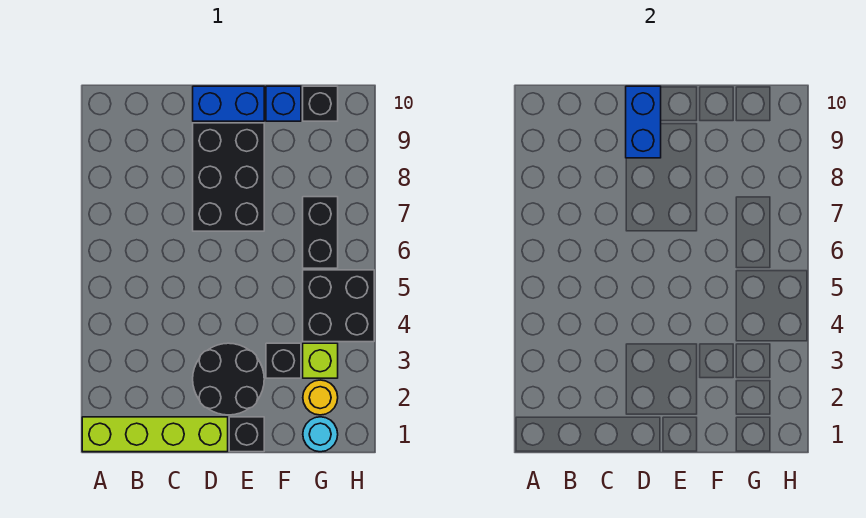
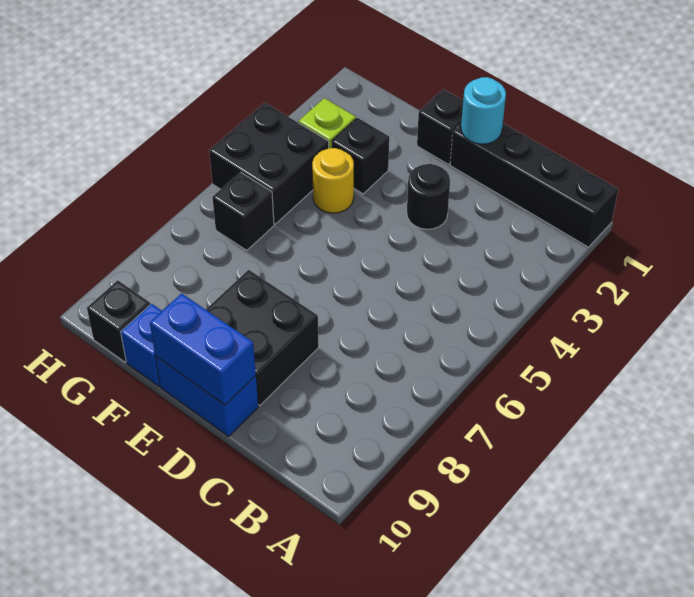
lime 1x4 brick [82,417,228,452] -> black 1x4 brick [450,123,618,247]
black 2x2 round brick [193,343,264,415] -> black 1x1 round brick [407,164,450,229]
black 2x3 brick [193,123,264,231] -> black 2x2 brick [206,270,319,405]
blue 1x2 brick [626,86,661,158] -> blue 1x2 brick turned to [150,293,256,405]
cyan 1x1 round brick [303,417,338,452] -> cyan 1x1 round brick moved to [461,77,506,144]
yellow 1x1 round brick [303,380,338,415] -> yellow 1x1 round brick moved to [312,148,354,213]
black 1x2 brick [303,197,338,268] -> black 1x1 brick [212,172,274,250]

